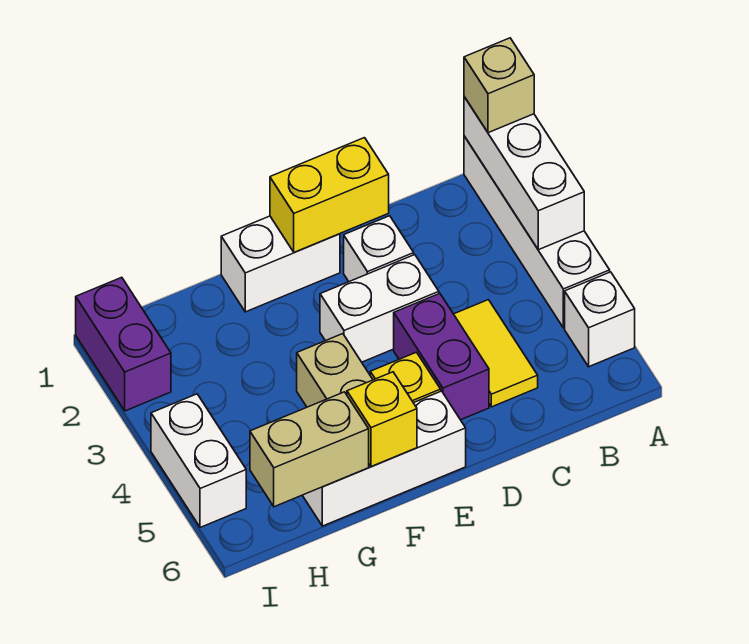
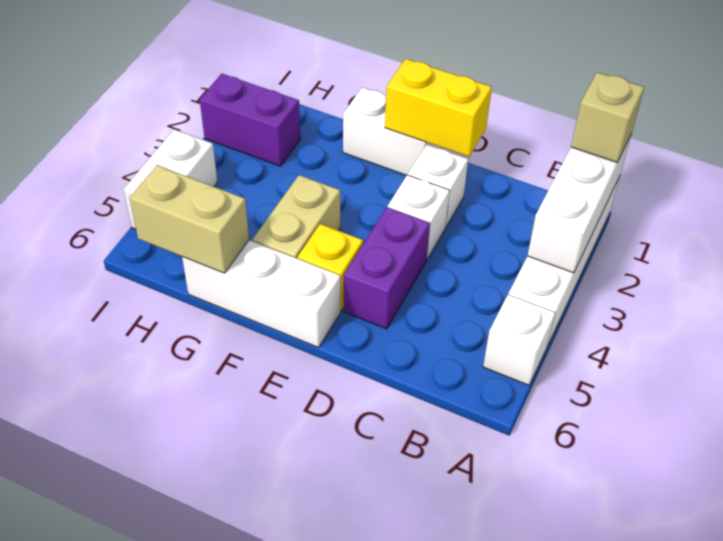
yellow 1x2 tile [454,300,538,407] -> none
white 1x2 brick [320,255,439,362] -> white 1x1 brick [388,175,450,259]
yellow 1x1 brick [347,372,417,467] -> none
purple 1x2 brick [76,277,171,411] -> purple 1x2 brick turned to [200,74,300,166]

